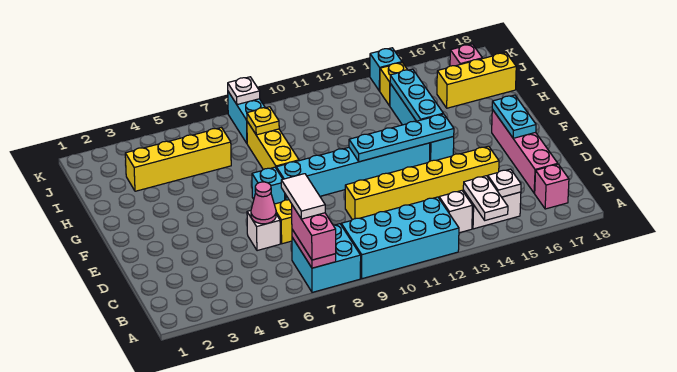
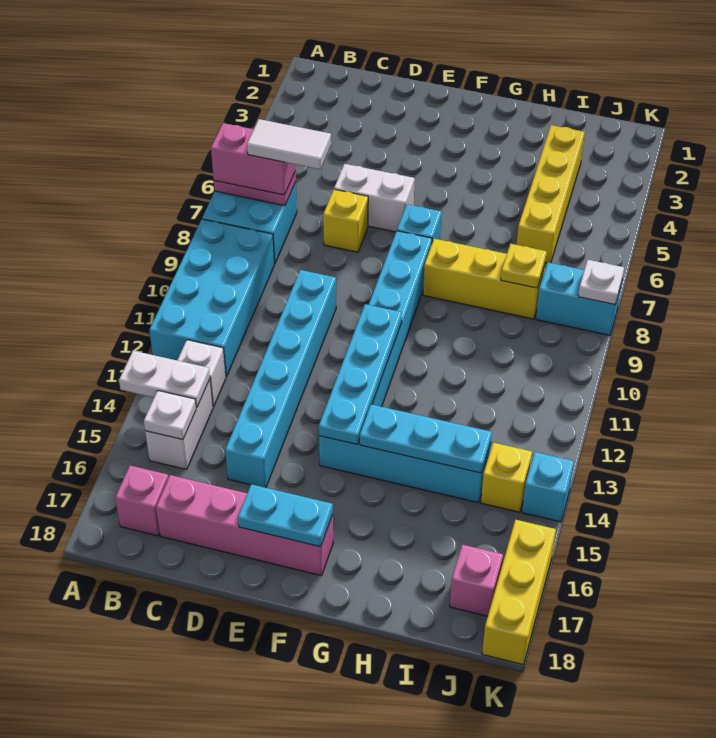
white 1x1 brick [247,211,280,251] -> white 1x2 brick [334,164,415,232]
pink 1x1 cone [251,182,276,224] -> none
yellow 1x6 brick [345,146,499,220] -> cyan 1x6 brick [225,270,336,488]
yellow 1x3 brick [437,53,516,108] -> yellow 1x3 brick moved to [482,520,556,665]

